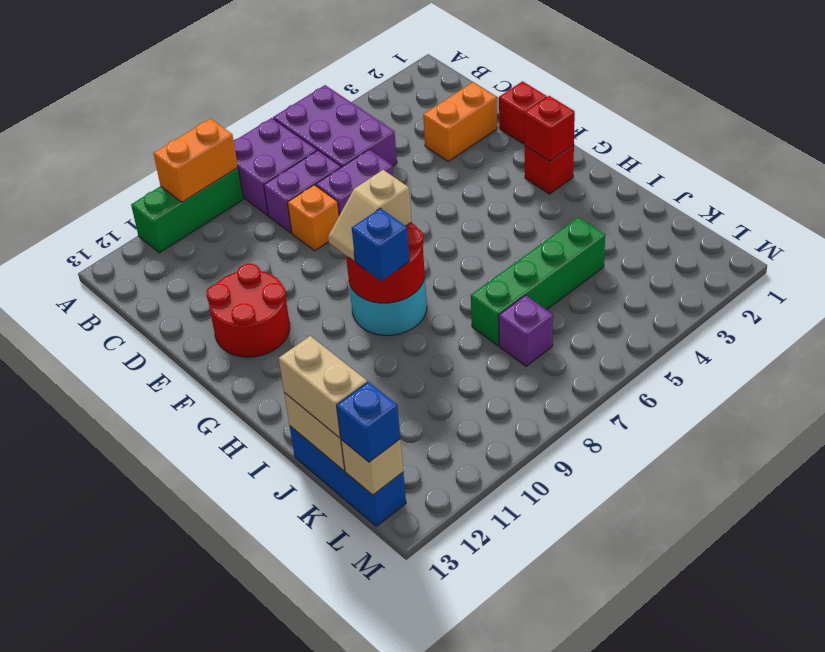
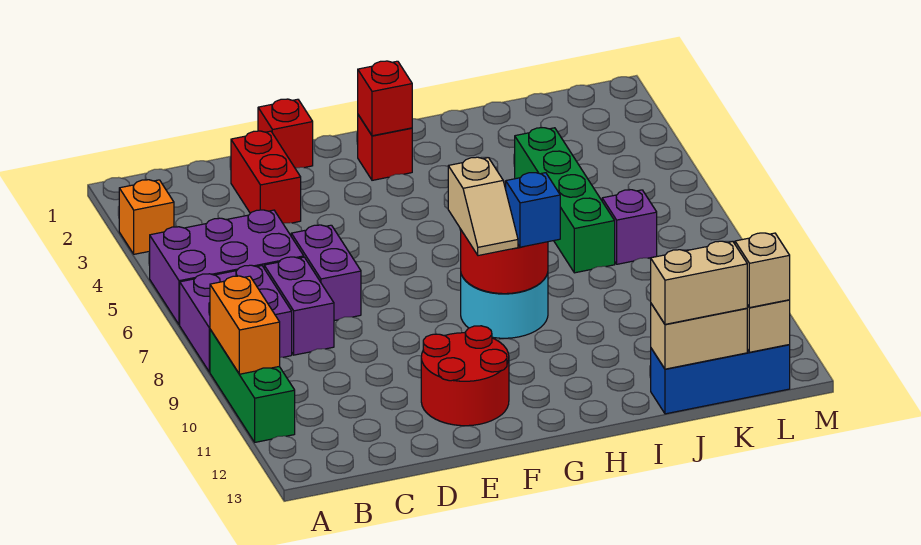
orange 1x2 brick [423,82,497,161] -> red 1x2 brick [231,131,301,223]
orange 1x1 brick [288,185,339,251] -> orange 1x1 brick moved to [119,180,174,254]
blue 1x1 brick [337,382,400,462] -> tan 1x1 brick [735,233,790,308]

